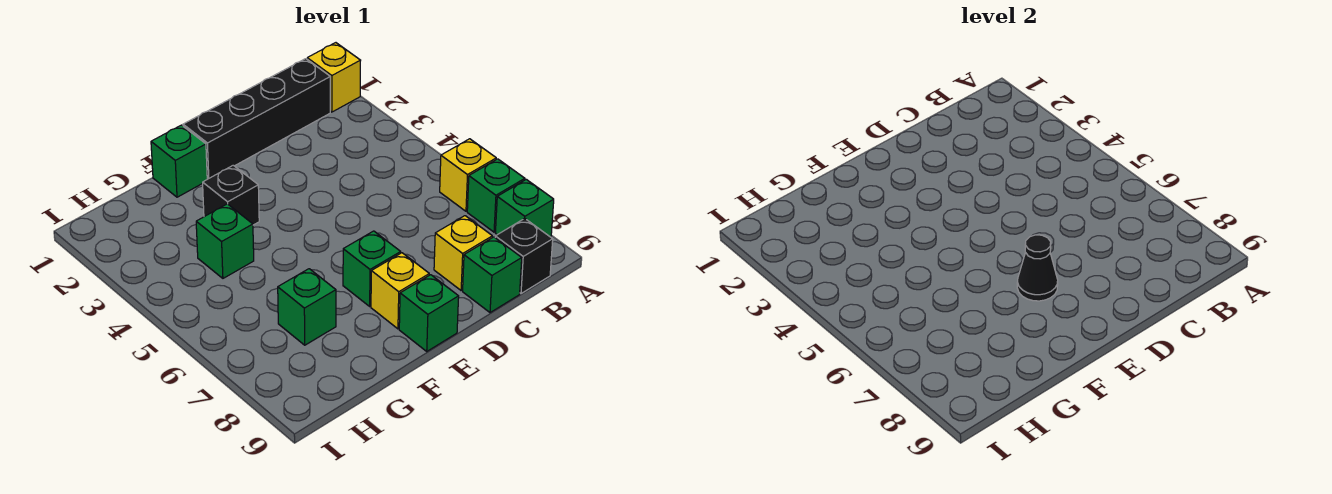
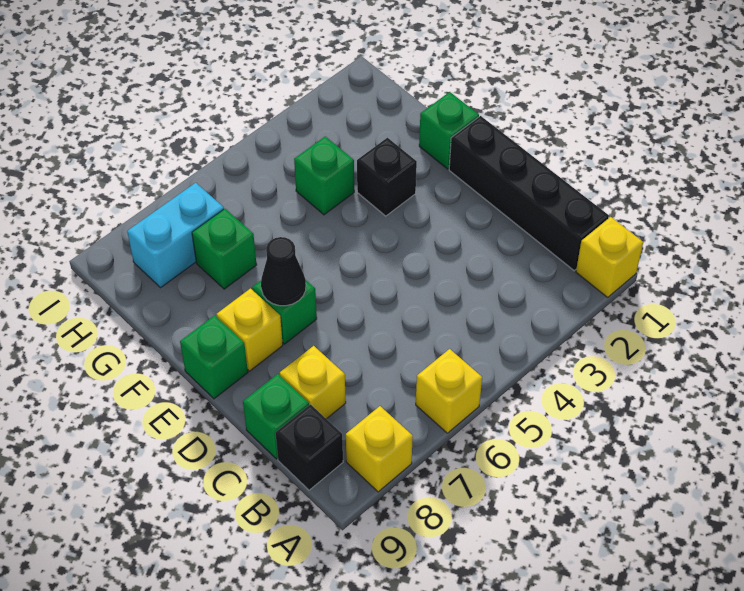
green 1x1 brick [467,159,525,232] -> none
green 1x1 brick [495,179,554,237] -> yellow 1x1 brick [346,406,413,492]
none -> cyan 1x2 brick [127,183,224,287]

